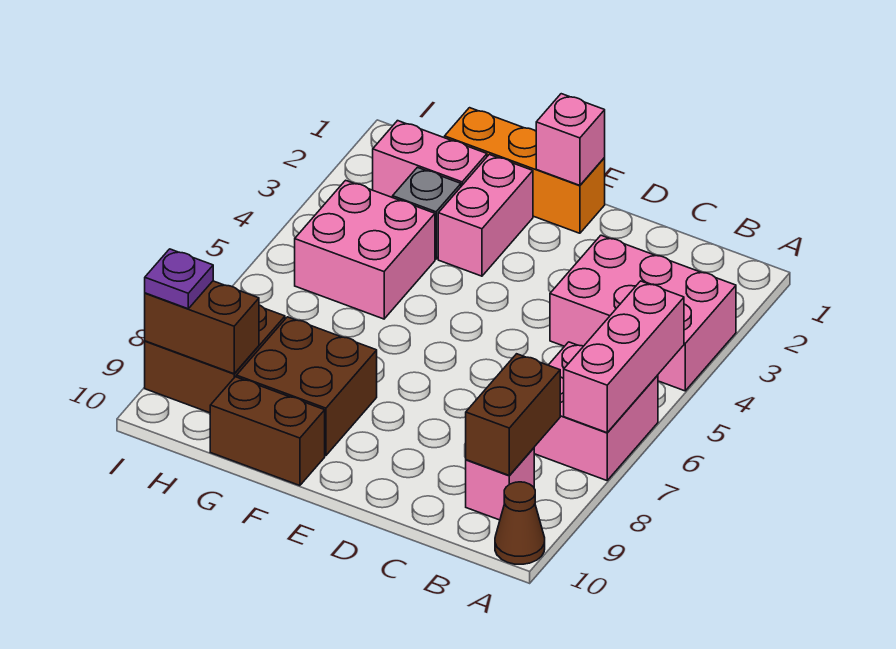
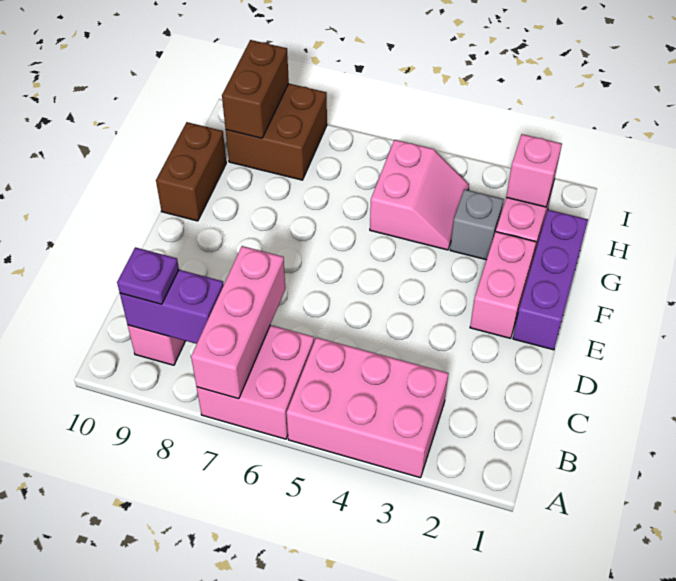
pink 2x3 brick [550,235,736,391] -> pink 2x3 brick turned to [287,337,448,478]
pink 1x3 brick [564,281,684,433] -> pink 1x3 brick turned to [191,246,285,399]
brown 1x1 cone [495,482,545,564] -> none
brown 1x2 brick [466,354,560,476] -> purple 1x2 brick [120,270,224,344]
orange 1x3 brick [445,108,605,233] -> purple 1x3 brick [513,210,588,350]
pink 1x1 brick [536,94,605,185] -> pink 1x1 brick moved to [506,134,562,207]
pink 1x2 brick [438,154,533,276] -> pink 1x2 brick turned to [470,232,536,338]
brown 2x2 brick [236,317,377,456] -> none
pink 2x2 brick [295,180,435,319] -> pink 2x2 slope [370,140,469,250]
purple 1x1 plate [145,249,213,309] -> purple 1x1 plate moved to [117,247,179,304]

